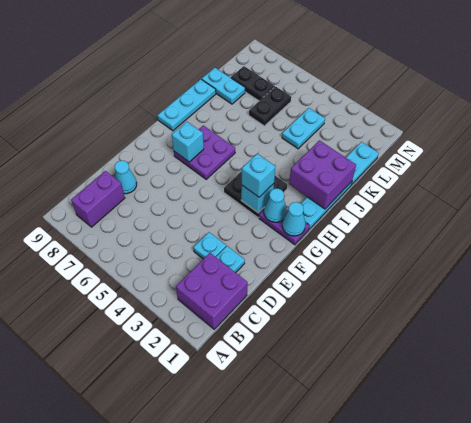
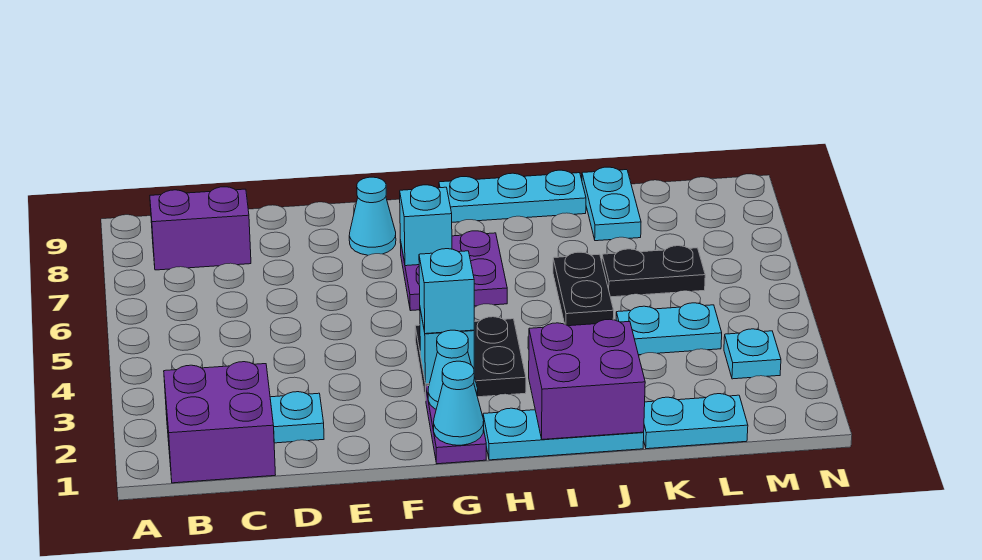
cyan 1x1 plate [193,232,226,259] -> cyan 1x1 plate moved to [724,329,781,379]
cyan 1x1 cone [115,161,137,194] -> cyan 1x1 cone moved to [349,177,396,255]
black 1x2 plate [231,66,275,101] -> black 1x2 plate moved to [553,252,614,326]

